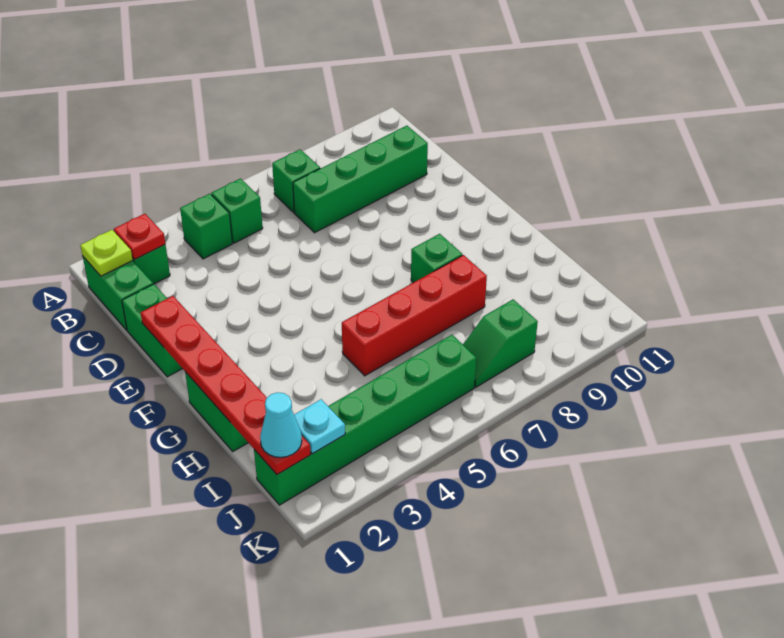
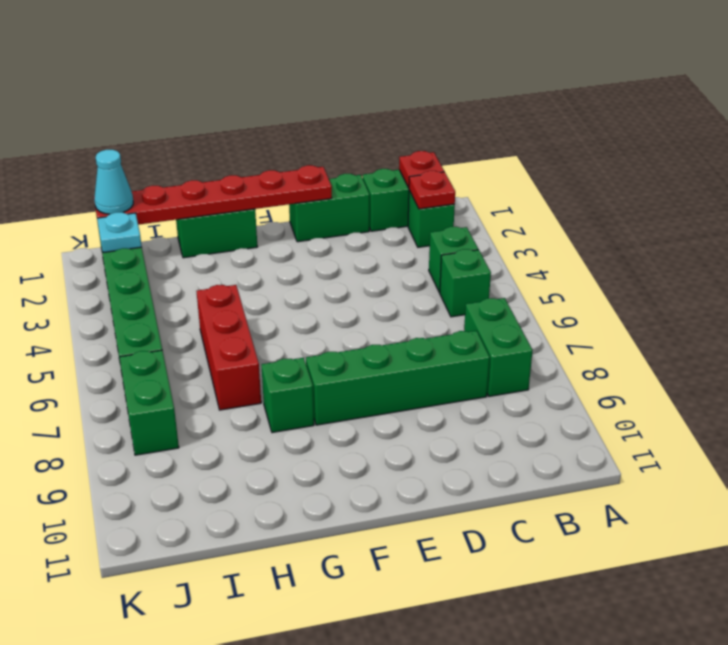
lime 1x1 plate [80,230,133,276] -> red 1x1 plate [399,151,444,188]
green 1x1 brick [272,149,320,213] -> green 1x2 brick [464,298,533,396]
green 1x4 brick [293,126,428,233] -> green 1x4 brick turned to [306,331,490,425]
red 1x4 brick [342,255,487,376] -> red 1x3 brick [197,285,261,410]
green 1x2 slope [463,300,538,387] -> green 1x2 brick [120,350,179,455]

